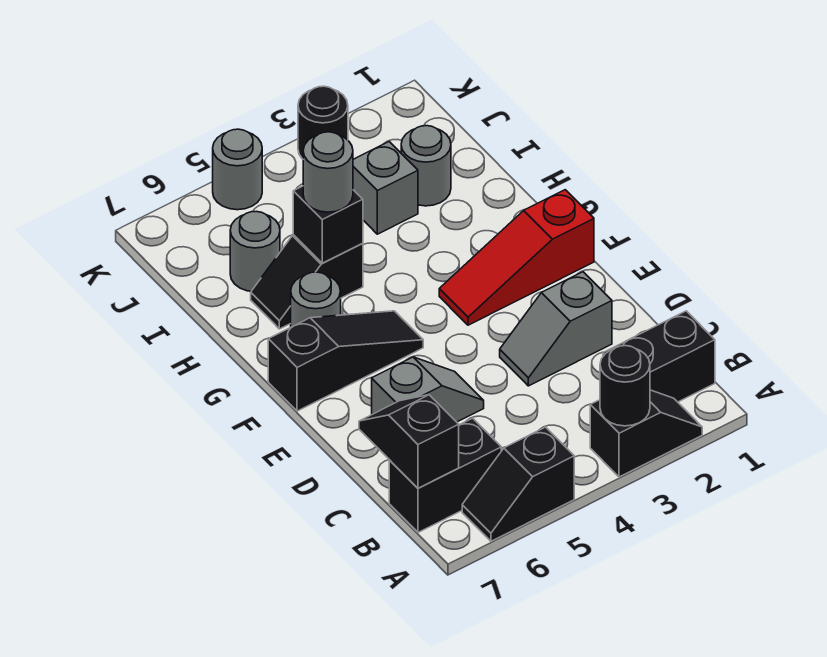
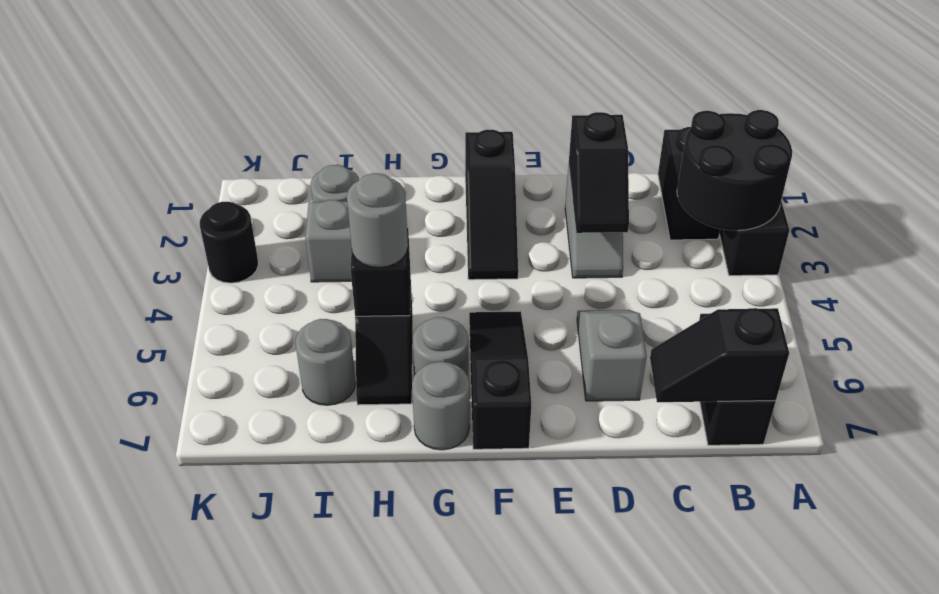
black 1x1 round brick [600,346,650,426] -> black 2x2 round brick [677,110,792,231]
black 1x2 slope [462,427,574,541] -> black 1x2 slope moved to [569,112,629,233]
red 1x3 slope [439,190,594,325] -> black 1x3 slope [465,130,518,280]
grey 1x1 round brick [213,129,262,210] -> grey 1x1 round brick moved to [412,362,470,450]

